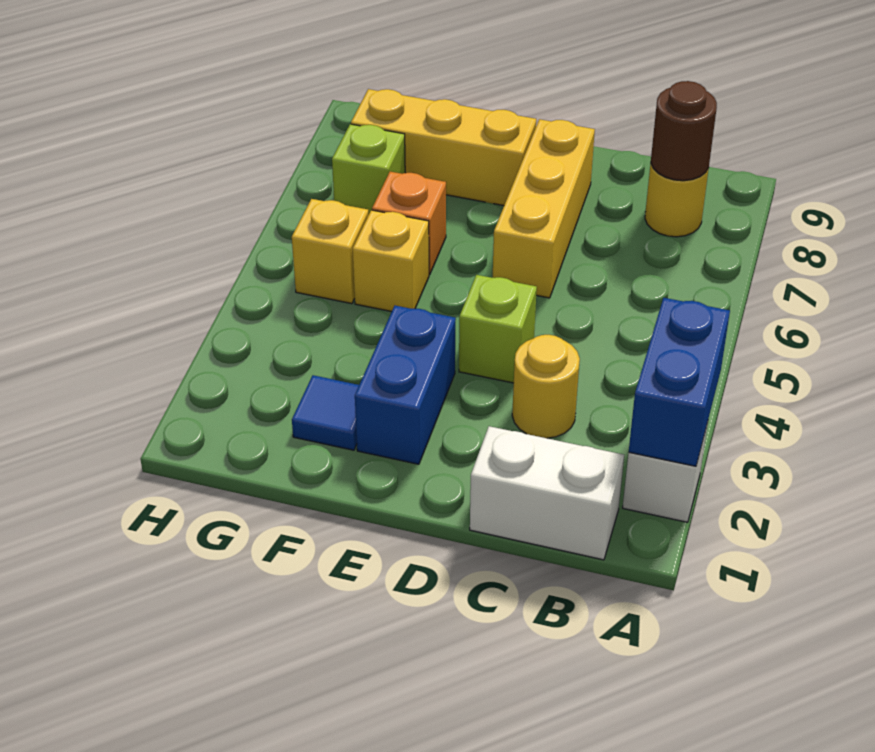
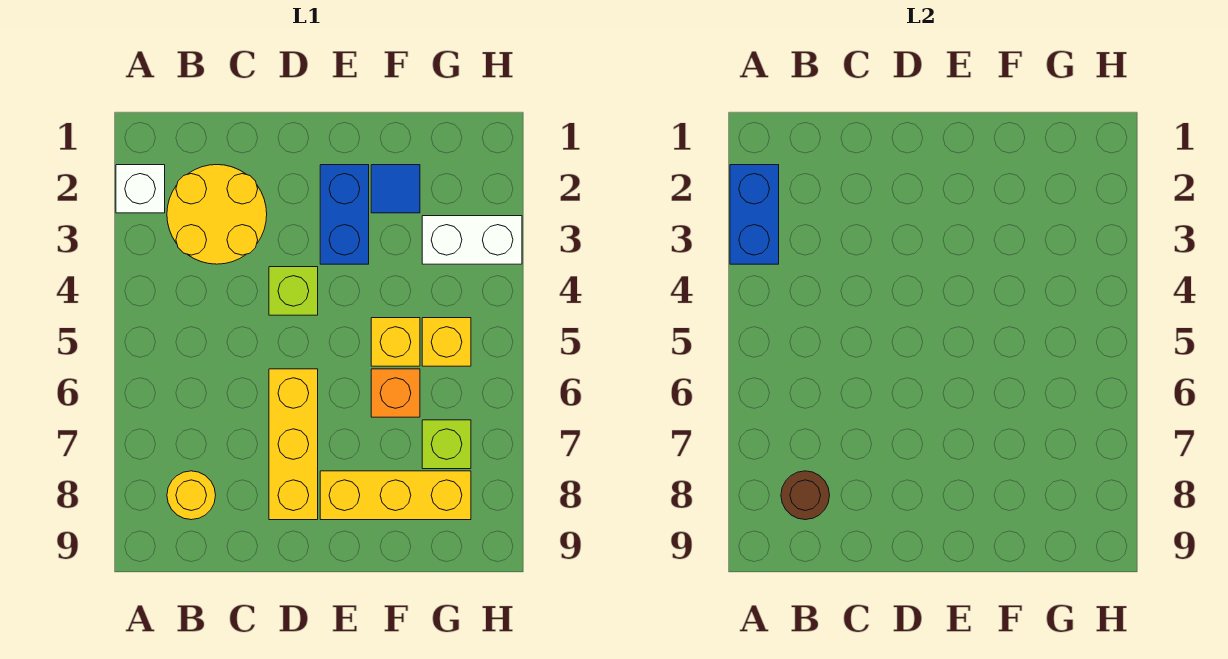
white 1x2 brick [470,426,624,560] -> white 1x2 brick moved to [422,216,522,264]
yellow 1x1 round brick [512,335,580,438] -> yellow 2x2 round brick [167,165,267,264]

